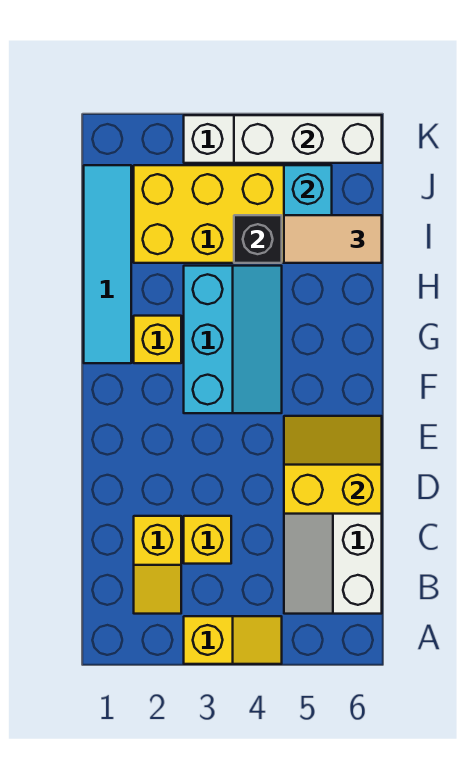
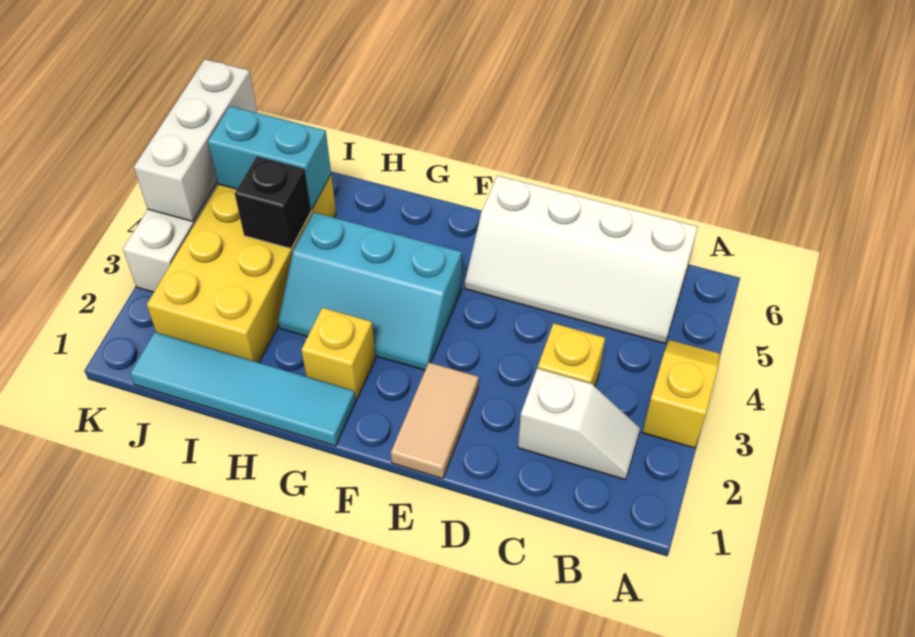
yellow 1x2 slope [134,516,181,614] -> white 1x2 slope [518,368,640,480]
yellow 2x2 slope [284,416,382,514] -> none
cyan 2x3 slope [184,266,282,413] -> cyan 2x3 slope turned to [278,212,462,370]
tan 1x2 tile [284,215,382,263] -> tan 1x2 tile moved to [391,363,479,479]

